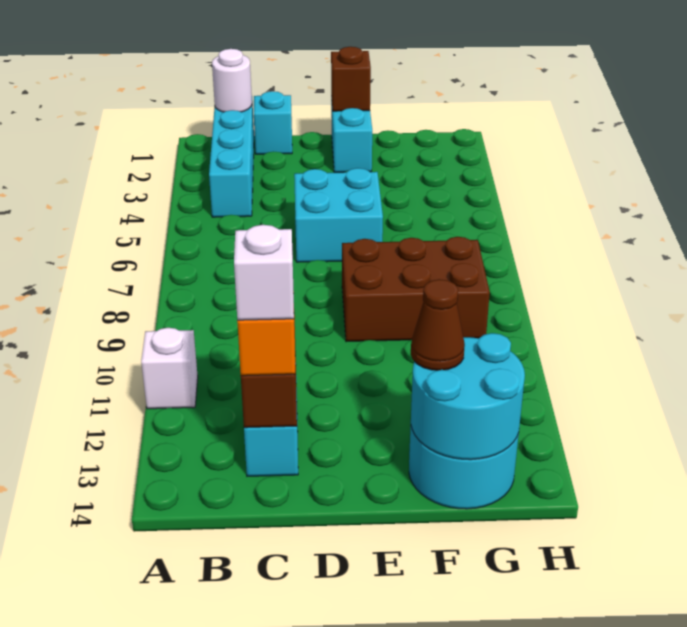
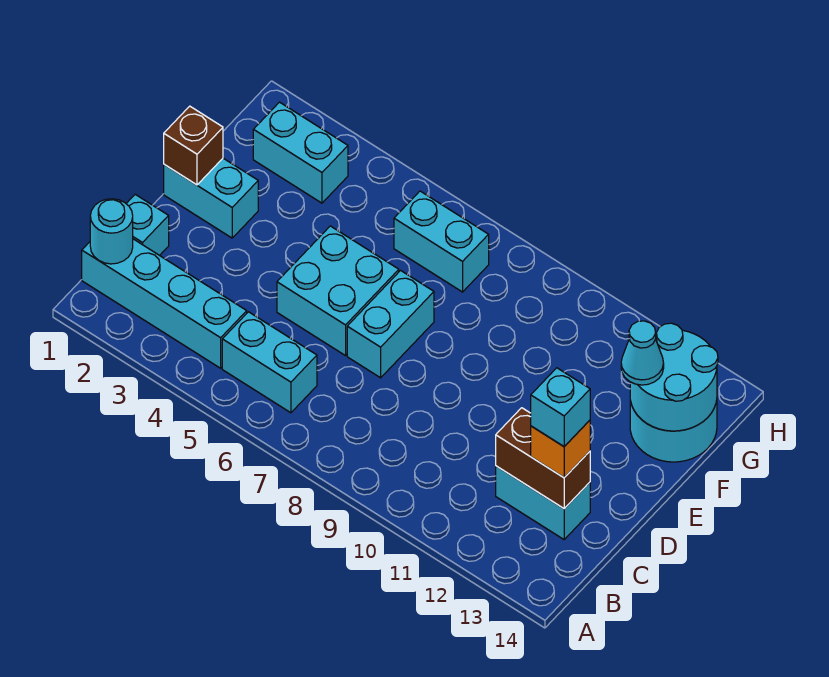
white 1x1 brick [141,328,198,409] -> none
white 1x1 round brick [212,49,252,112] -> cyan 1x1 round brick [90,199,133,264]
none -> cyan 1x2 brick [222,312,317,413]
white 1x1 brick [234,225,294,320] -> cyan 1x1 brick [531,368,590,446]
none -> cyan 1x2 brick [347,271,434,378]
brown 2x3 brick [342,237,490,342] -> none
brown 1x1 cone [411,279,465,370] -> cyan 1x1 cone [621,321,664,385]
none -> cyan 1x2 brick [253,102,348,203]
none -> cyan 1x2 brick [394,191,489,292]

